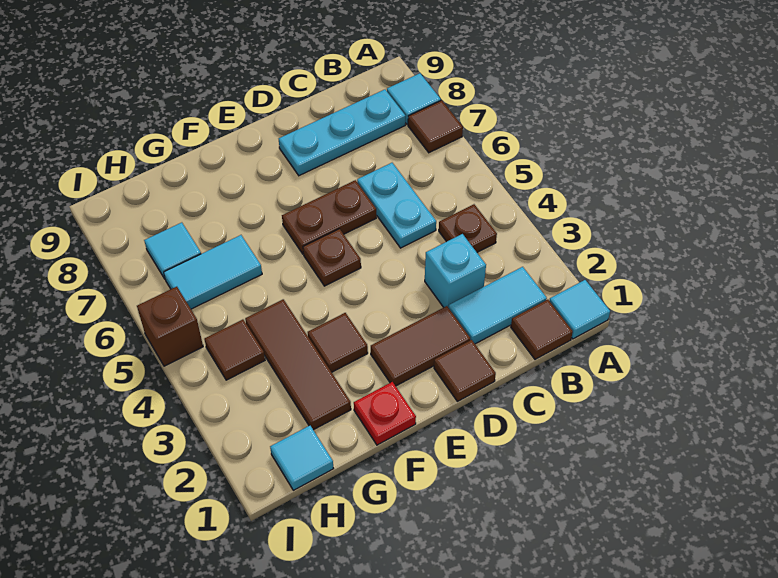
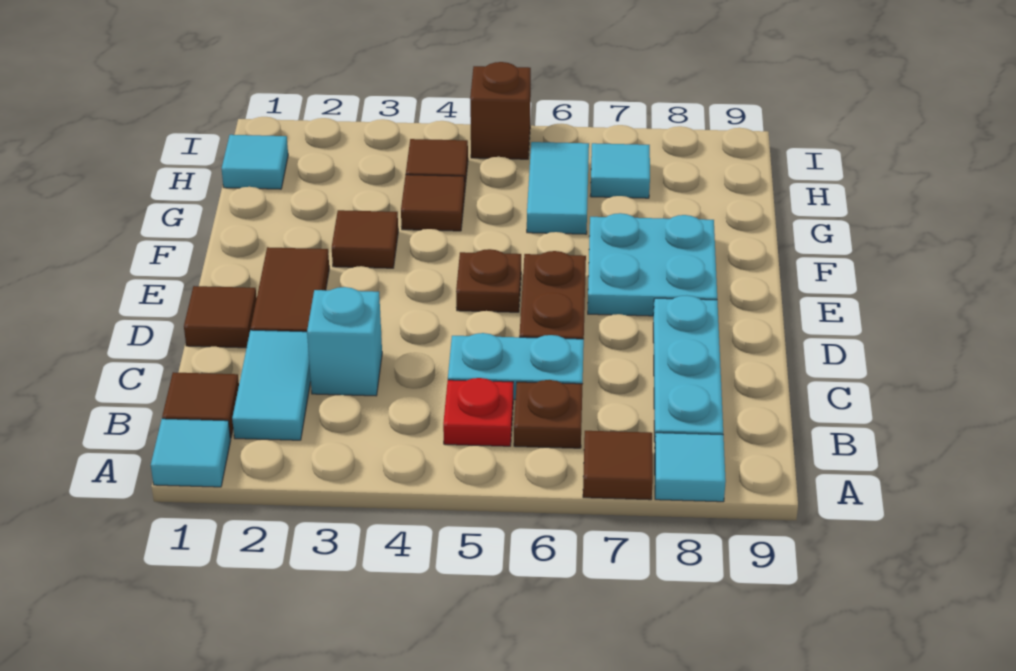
brown 1x1 plate [439,204,497,252] -> brown 1x1 plate moved to [514,380,583,448]
none -> cyan 2x2 plate [588,213,717,316]
red 1x1 plate [354,382,416,445] -> red 1x1 plate moved to [443,378,513,446]
brown 1x3 tile [245,299,351,430] -> brown 1x1 tile [401,175,465,231]

